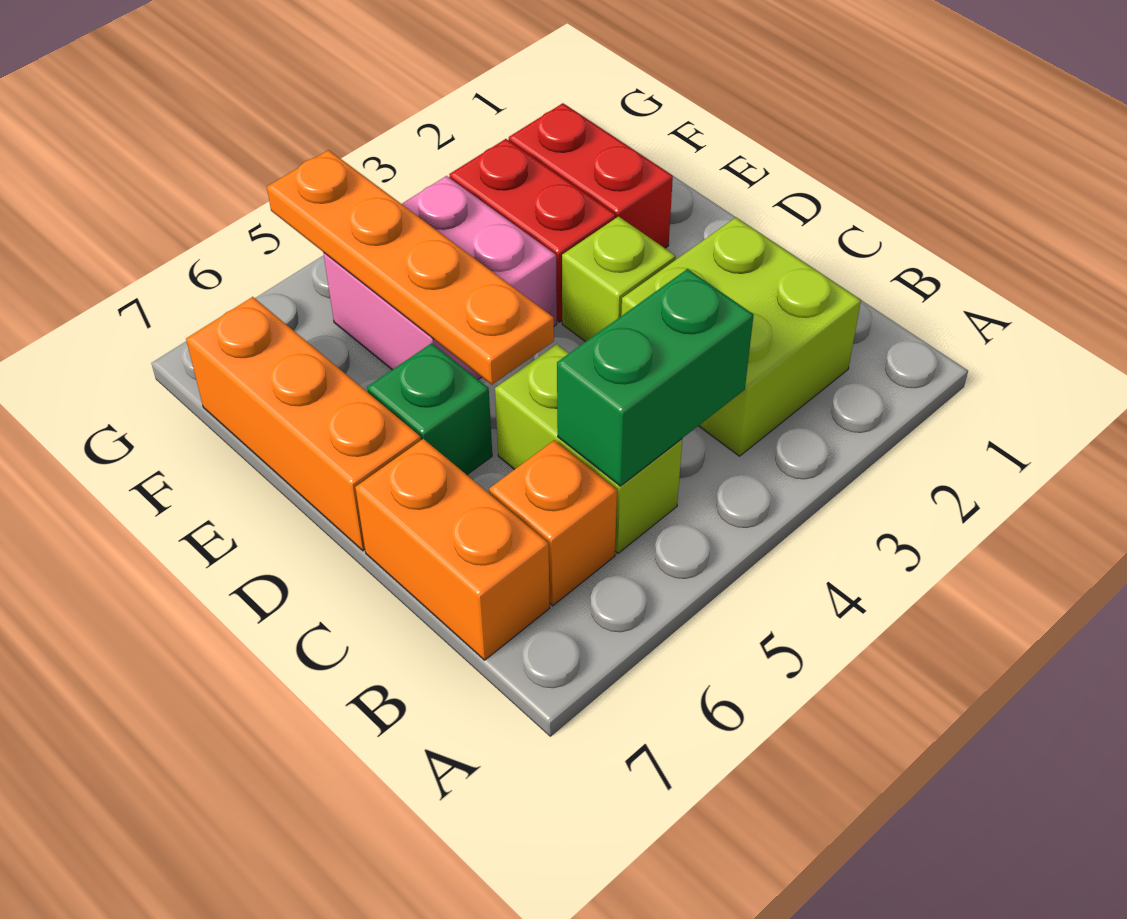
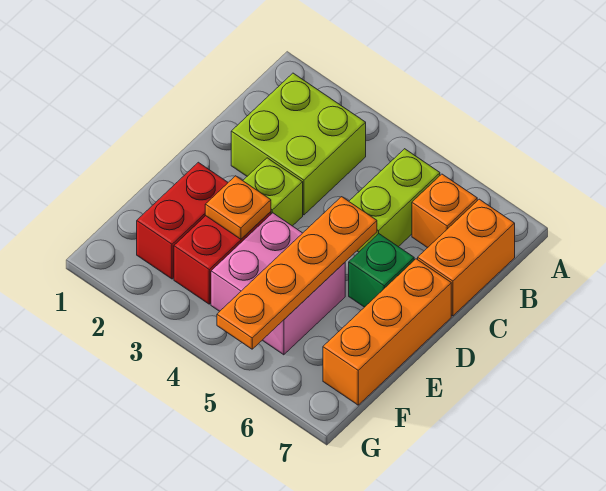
green 1x2 brick [557,269,754,486] -> none
none -> orange 1x1 plate [205,176,271,239]

